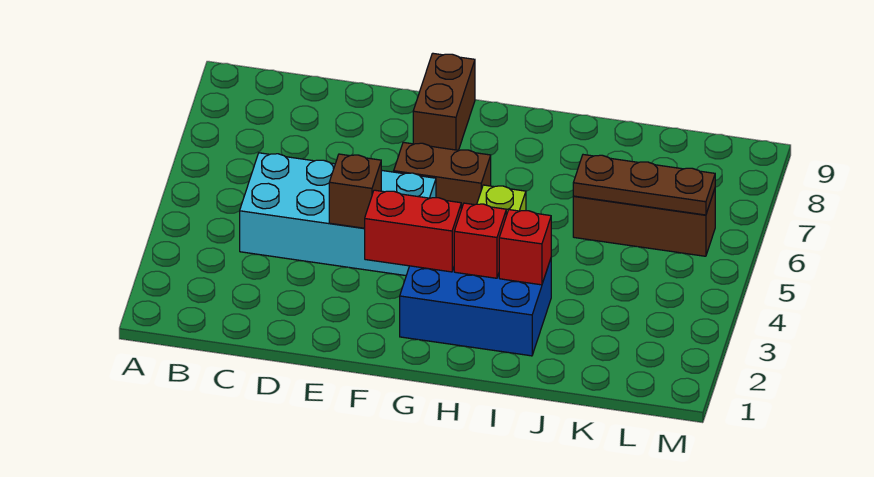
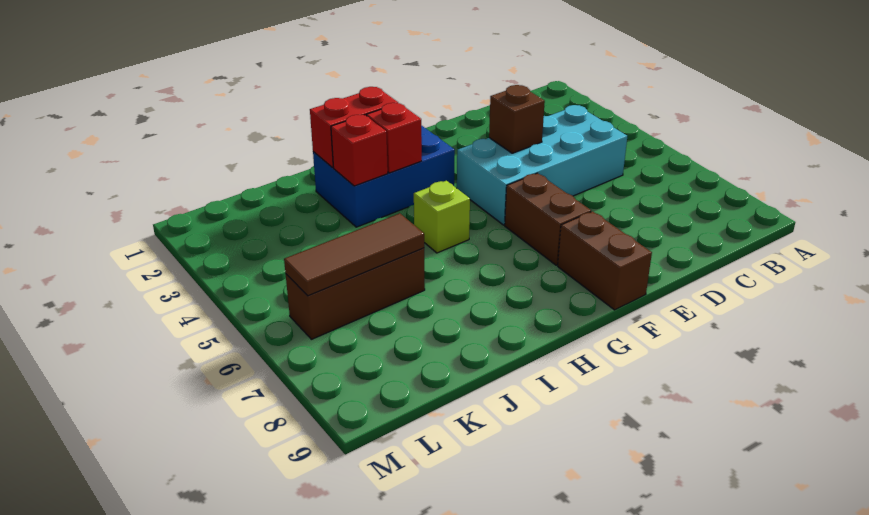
red 1x2 brick [364,190,461,272] -> red 1x2 brick moved to [310,87,398,167]
brown 1x2 brick [394,142,491,209] -> brown 1x2 brick turned to [505,173,591,265]
brown 1x3 plate [573,155,715,215] -> brown 1x3 tile [284,213,424,296]

